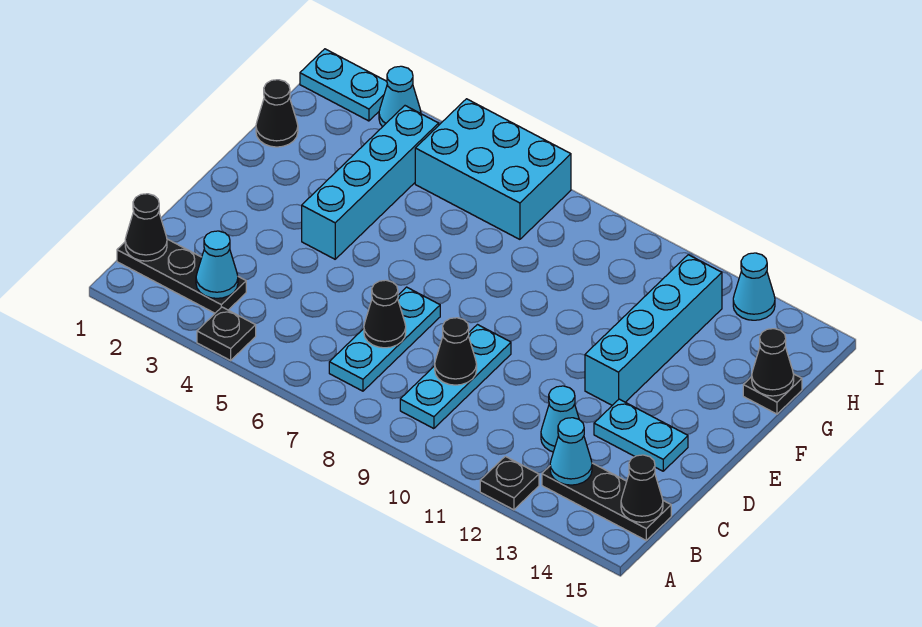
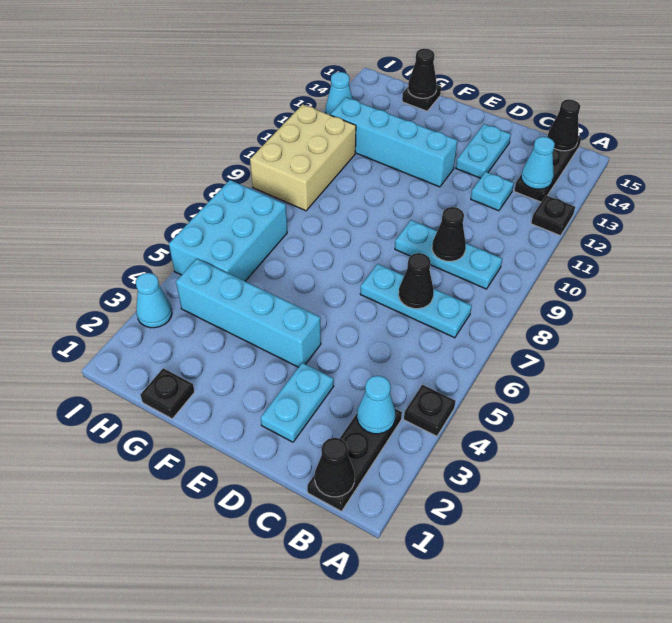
cyan 1x1 cone [541,386,579,452] -> cyan 1x1 plate [471,172,514,211]
black 1x1 cone [256,80,298,147] -> black 1x1 plate [140,368,194,419]
none -> tan 2x3 brick [250,104,356,211]
cyan 1x2 plate [300,49,387,121] -> cyan 1x2 plate moved to [261,363,334,442]

